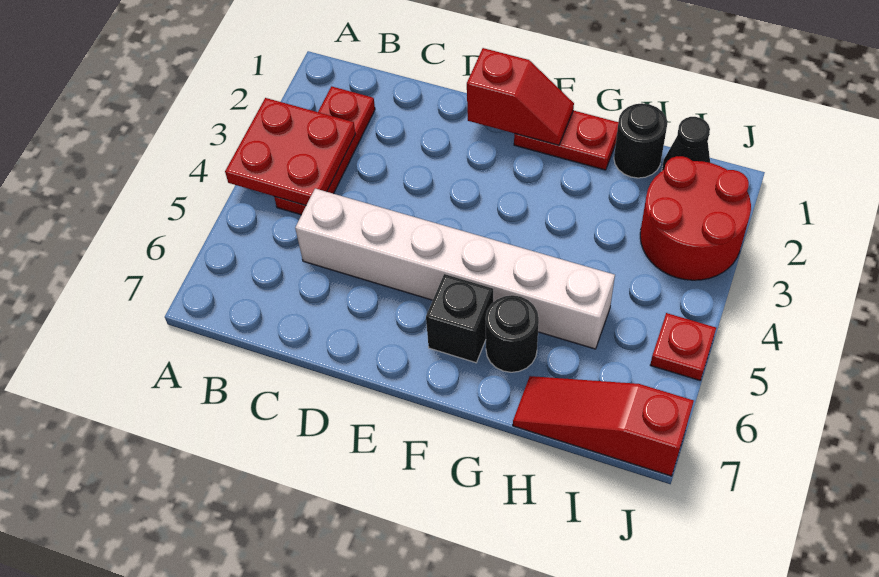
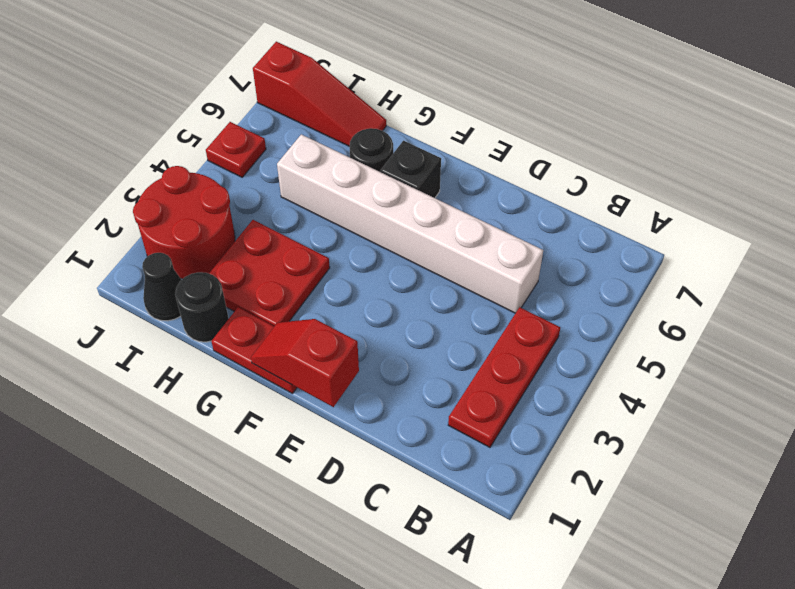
red 2x2 plate [225,98,355,205] -> red 2x2 plate moved to [209,220,330,326]

